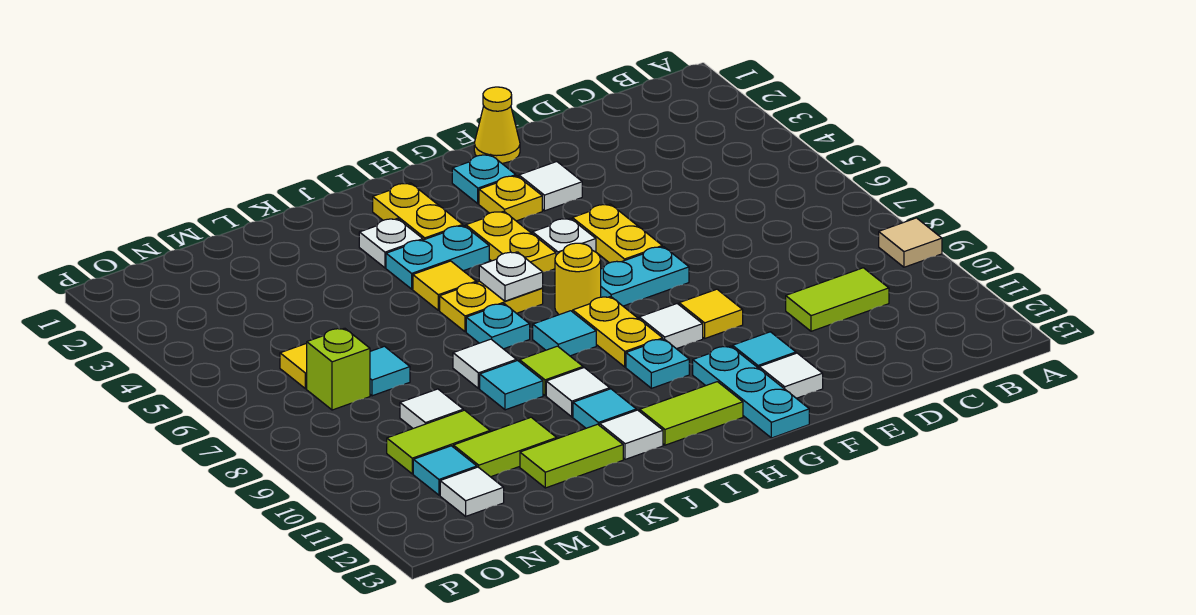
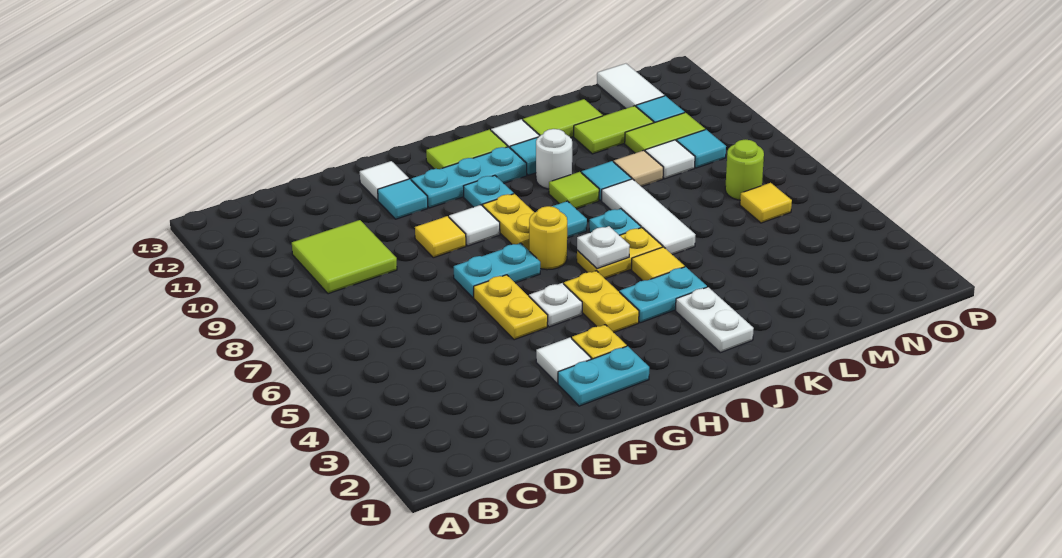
tan 1x1 tile [879,218,942,267] -> tan 1x1 tile moved to [614,150,663,187]
lime 1x2 tile [786,268,889,331] -> lime 2x2 tile [292,220,397,294]
yellow 1x1 cone [474,87,520,163] -> none
cyan 1x1 plate [452,154,516,204] -> cyan 1x2 plate [558,346,649,406]
cyan 1x3 plate [693,346,809,438] -> cyan 1x3 plate turned to [411,147,527,208]
yellow 1x2 plate [373,183,463,240] -> none
white 1x1 plate [359,218,423,268] -> white 1x2 plate [676,287,754,353]
white 1x1 tile [546,368,610,417] -> white 1x1 round brick [536,129,572,189]
white 1x1 tile [453,339,516,389] -> white 1x3 tile [602,179,696,255]
cyan 1x1 tile [370,346,410,396] -> cyan 1x1 tile moved to [677,130,726,168]
lime 1x1 brick [307,328,370,410] -> lime 1x1 round brick [725,140,764,200]
white 1x1 tile [440,467,504,516] -> white 1x2 tile [597,63,664,109]

